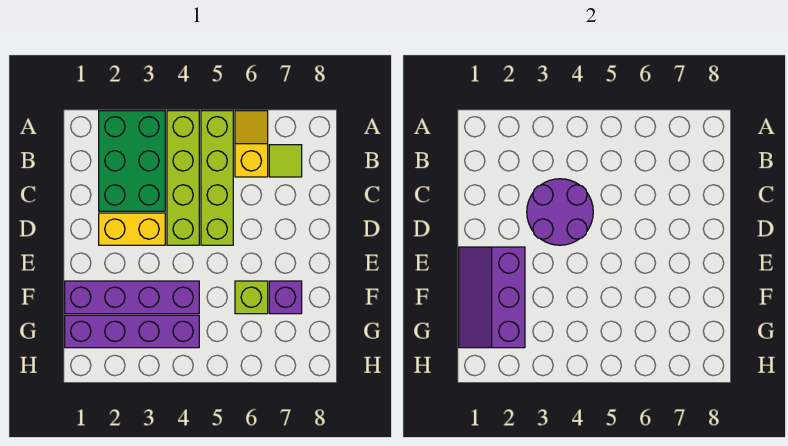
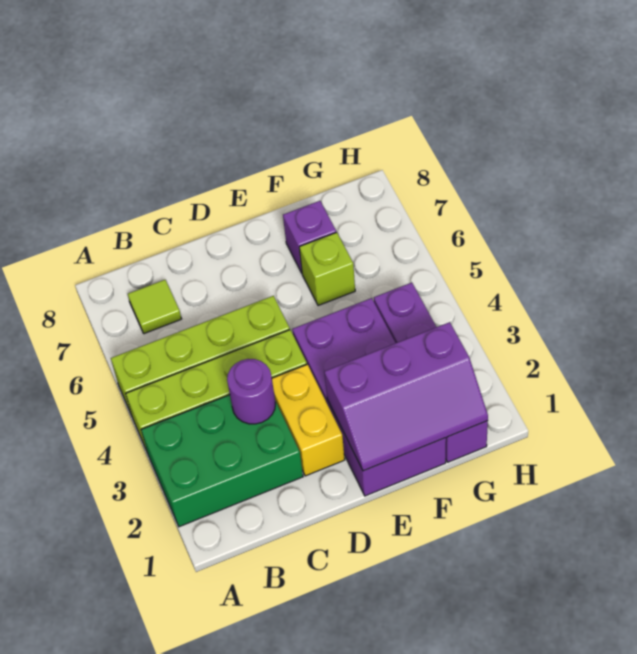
yellow 1x2 slope [235,111,268,177] -> none
purple 2x2 round brick [527,179,593,245] -> purple 1x1 round brick [227,359,275,424]
purple 1x4 brick [65,281,199,314] -> purple 2x4 brick [292,298,446,496]

